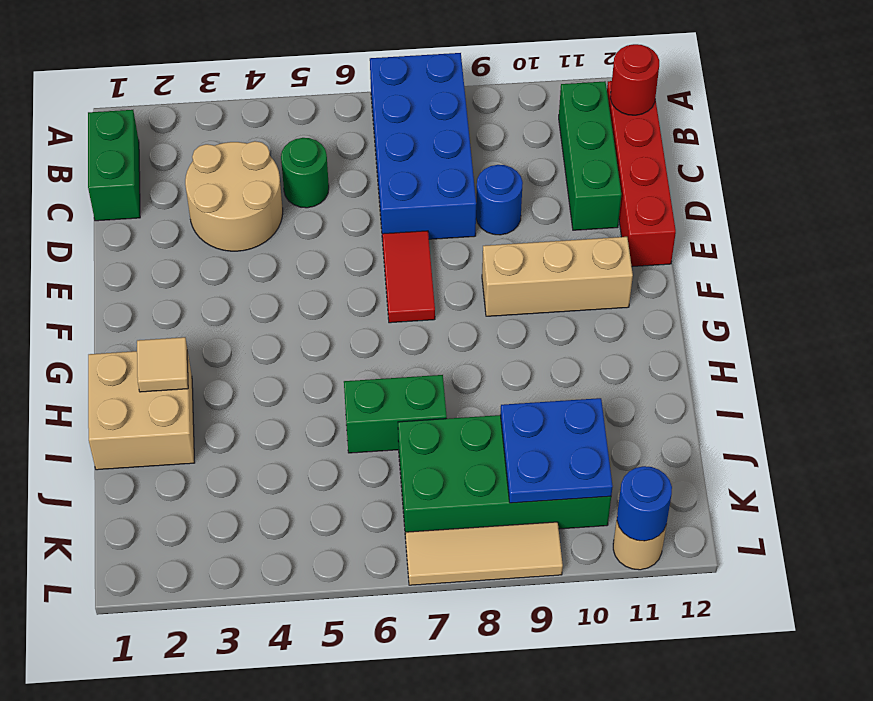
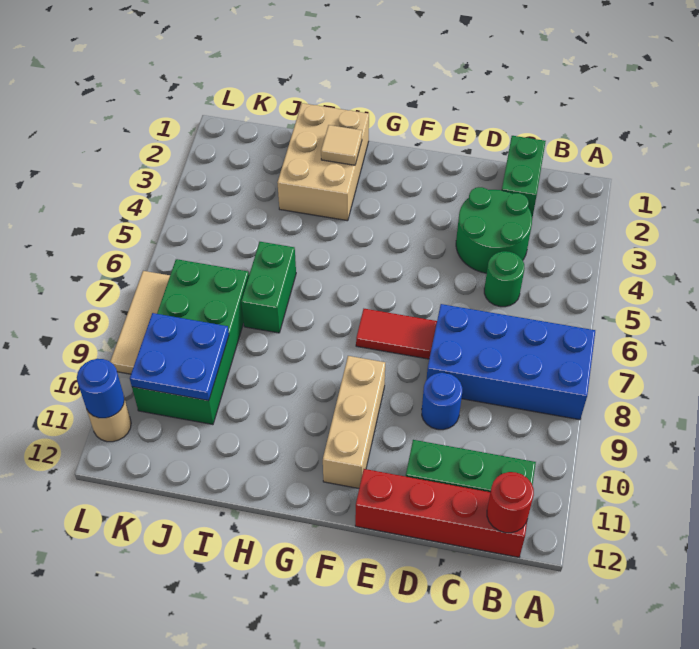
green 1x2 brick [88,110,140,221] -> green 1x2 brick turned to [502,136,546,218]
tan 2x2 round brick [185,141,283,251] -> green 2x2 round brick [456,187,532,273]
tan 2x2 brick [88,350,195,470] -> tan 2x3 brick [277,103,369,221]

